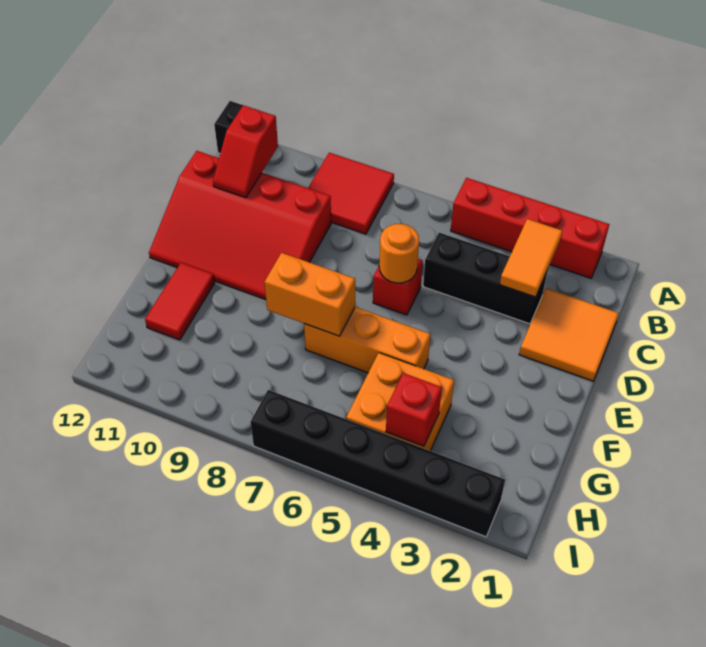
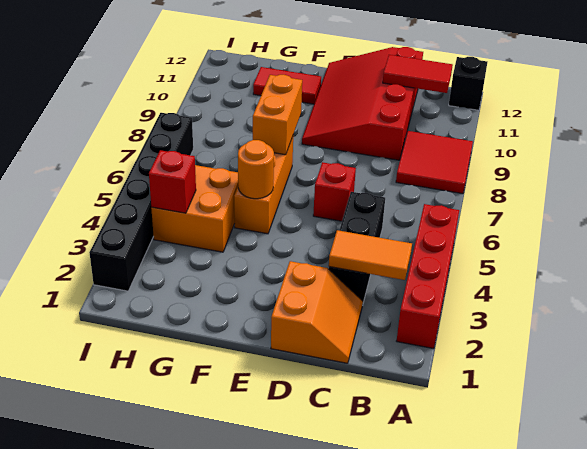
red 1x2 slope [213,105,278,198] -> red 1x2 tile [383,55,453,93]
orange 2x2 tile [519,288,619,381] -> orange 2x2 slope [271,261,363,363]
orange 1x1 round brick [379,224,419,283] -> orange 1x1 round brick moved to [238,140,274,199]

